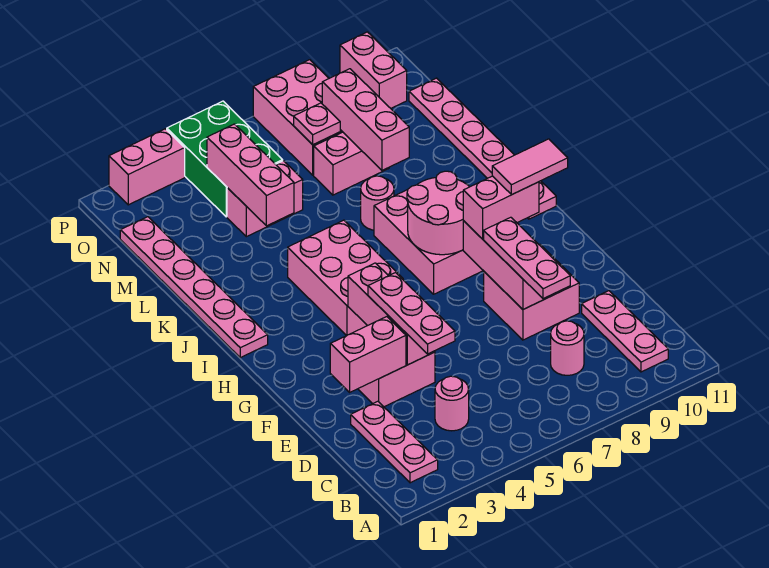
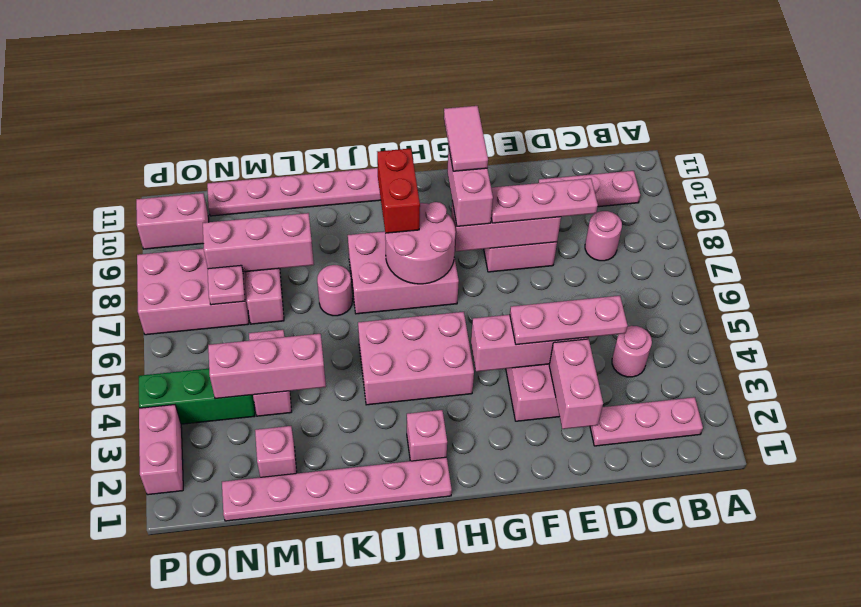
none -> pink 1x1 brick [407,410,447,461]
none -> red 1x2 brick [377,148,420,233]
none -> pink 1x1 brick [255,426,297,477]
green 2x3 brick [167,101,283,217] -> green 1x3 brick [139,369,255,424]

